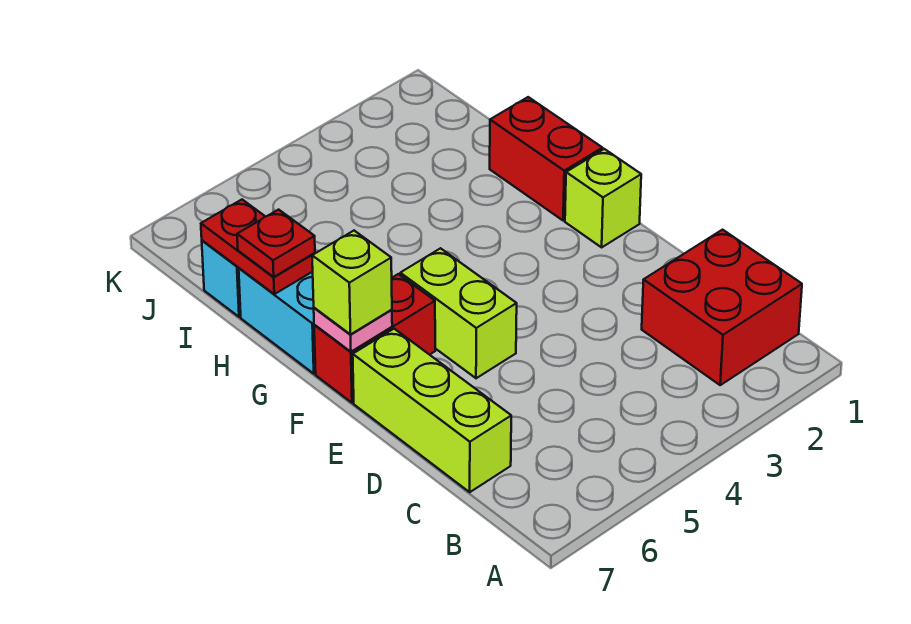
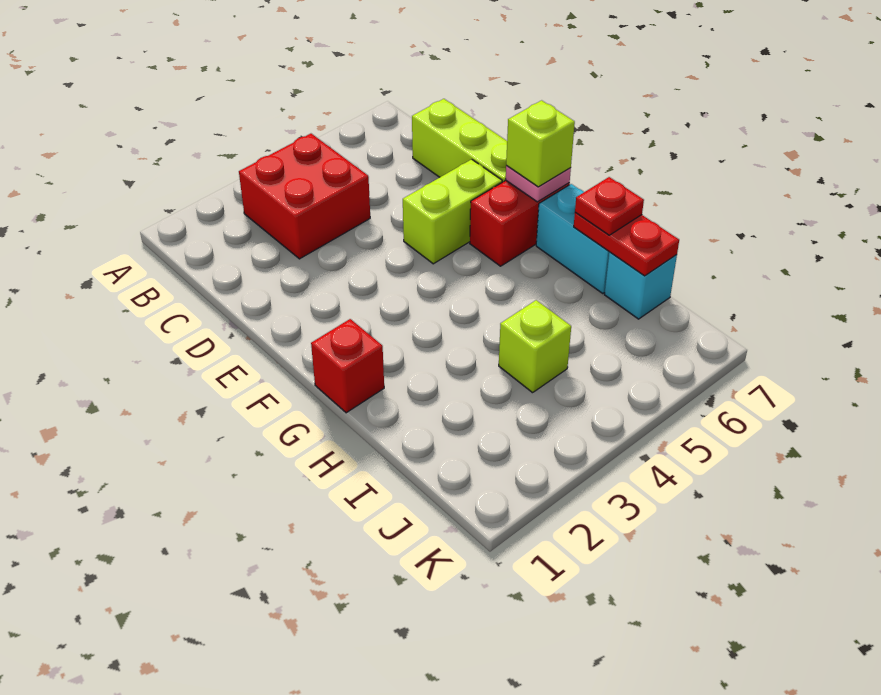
red 2x2 brick [642,230,802,385] -> red 2x2 brick moved to [239,134,370,259]
lime 1x2 brick [400,248,517,378] -> lime 1x2 brick turned to [403,159,502,264]
lime 1x1 brick [565,149,641,247] -> lime 1x1 brick moved to [499,300,571,393]
red 1x2 brick [490,97,602,220] -> red 1x1 brick [311,319,384,413]

